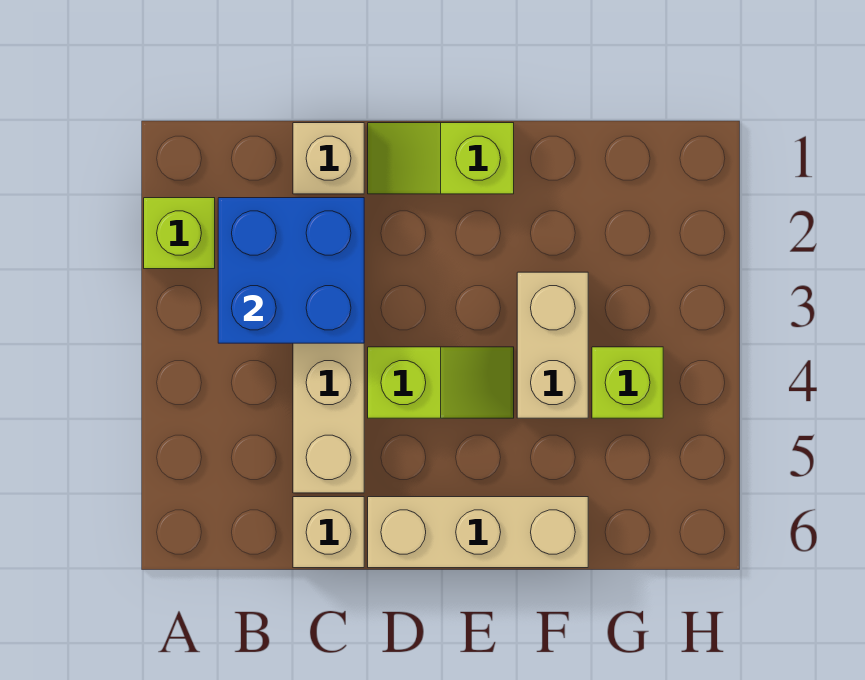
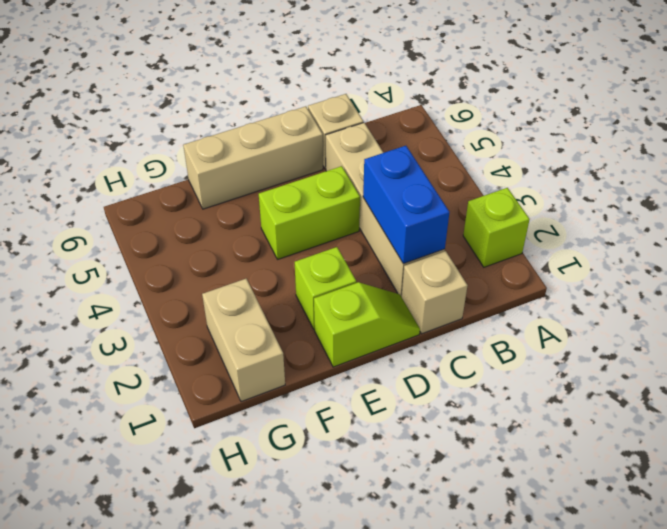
blue 2x2 brick [218,198,364,343] -> blue 1x2 brick [363,146,449,264]
lime 1x2 slope [368,347,514,418] -> lime 1x2 brick [259,166,360,259]
tan 1x2 brick [517,272,588,418] -> tan 1x2 brick moved to [202,279,285,402]
lime 1x1 brick [592,347,663,418] -> lime 1x1 brick moved to [295,247,356,329]

